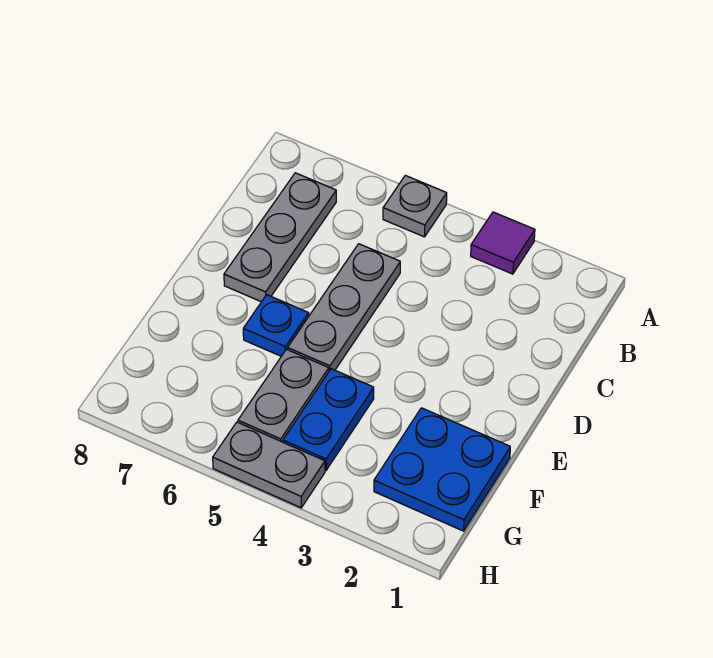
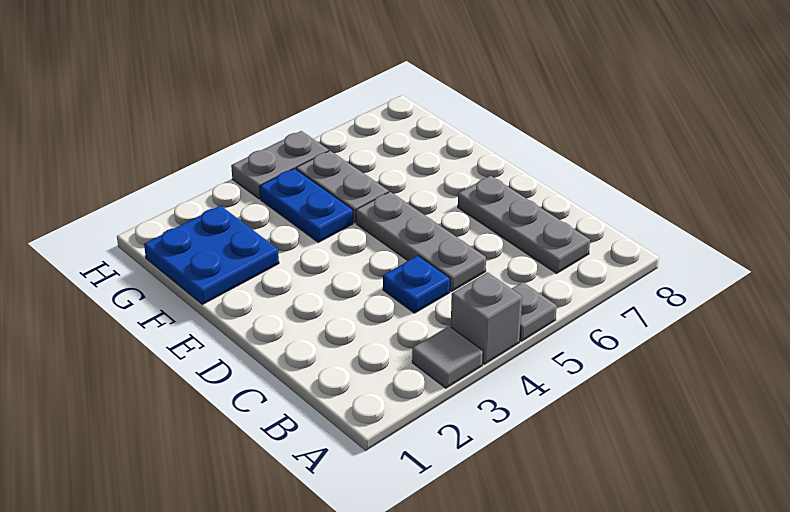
purple 1x1 tile [471,212,535,274] -> grey 1x1 tile [412,326,483,388]
none -> grey 1x1 brick [451,272,522,364]
blue 1x1 plate [243,295,309,356] -> blue 1x1 plate moved to [383,256,450,313]

